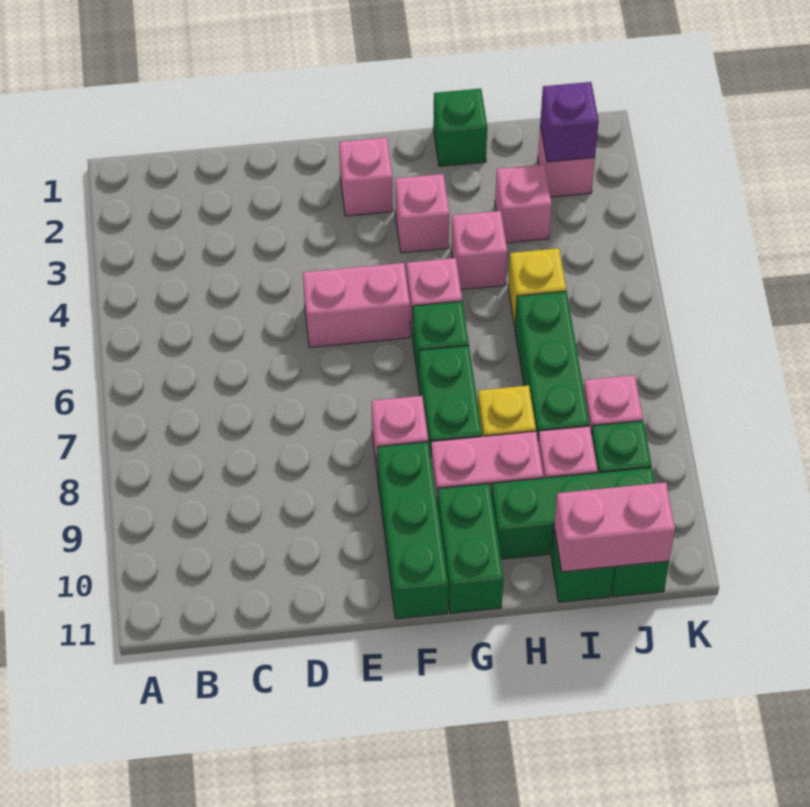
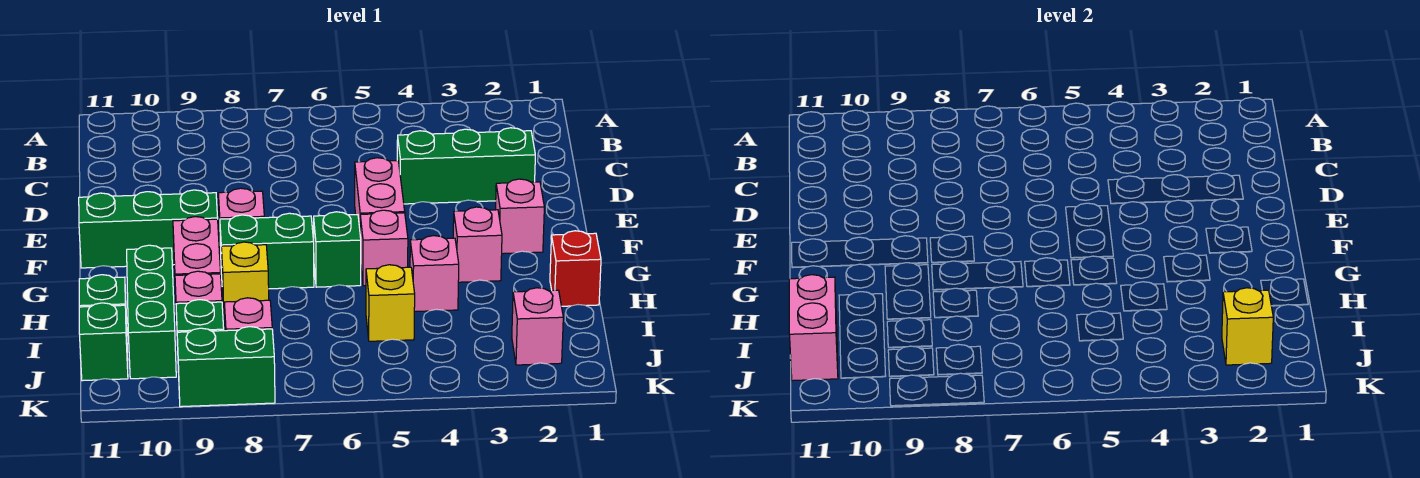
green 1x2 brick [437,484,504,613] -> green 1x2 brick moved to [177,327,275,407]
green 1x1 brick [433,89,487,166] -> red 1x1 brick [550,231,601,306]
pink 1x1 brick [495,165,552,243] -> none
green 1x3 brick [515,291,590,438] -> green 1x3 brick moved to [397,128,535,204]
purple 1x1 brick [540,82,599,162] -> yellow 1x1 brick [1222,288,1273,365]

